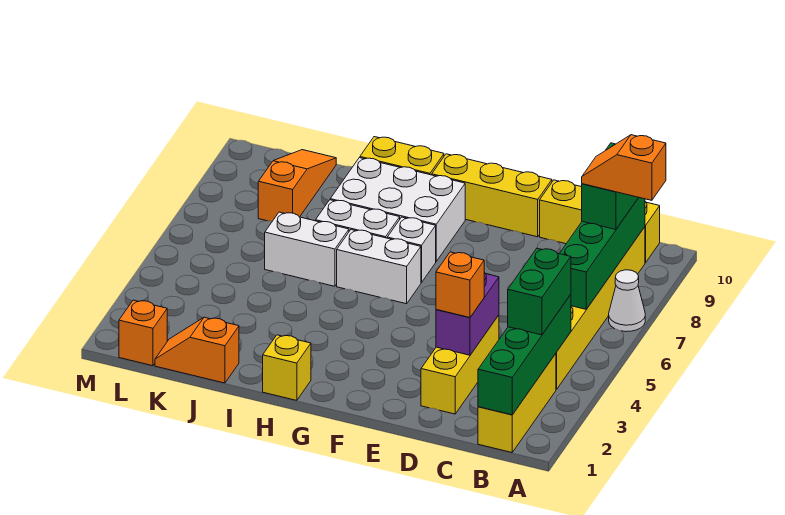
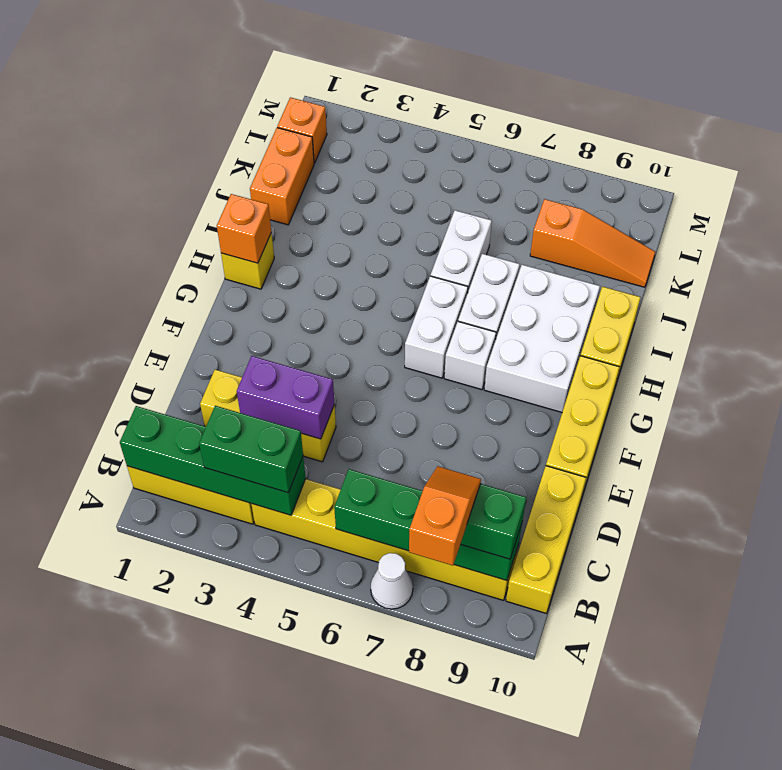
orange 1x1 brick [436,252,484,317] -> orange 1x1 brick moved to [217,194,271,263]
orange 1x2 slope [155,317,239,383] -> orange 1x2 brick [250,128,314,225]

